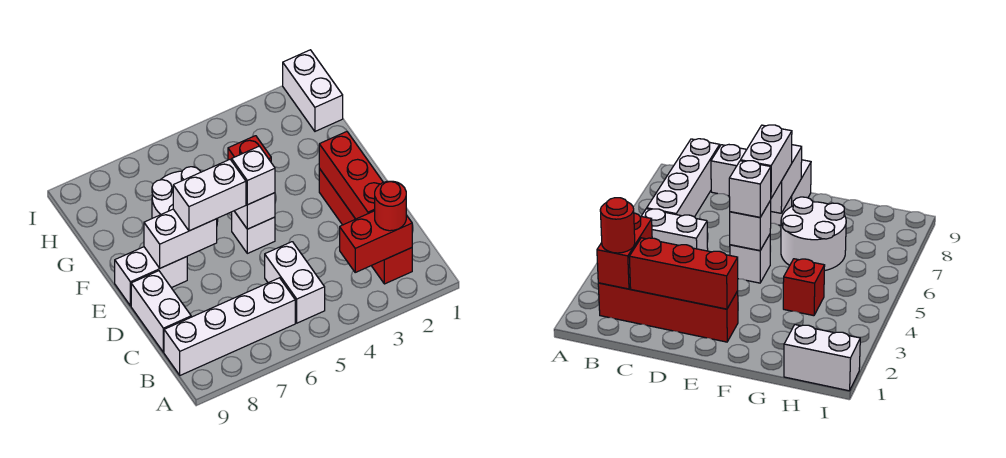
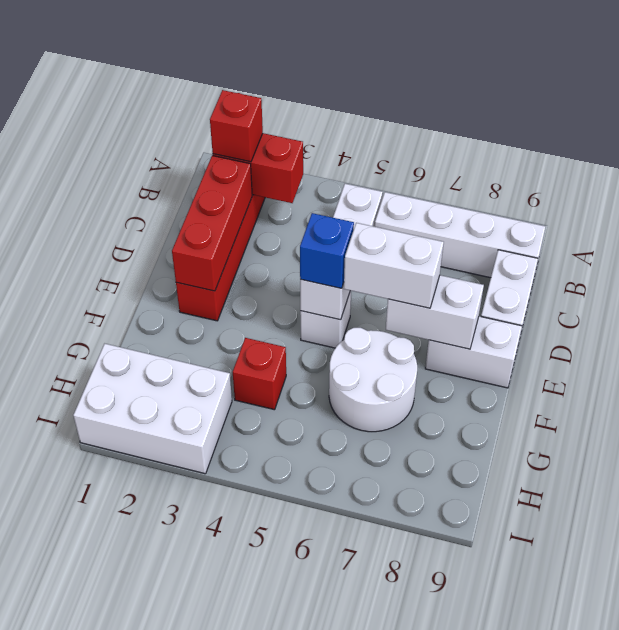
red 1x1 round brick [375,181,406,231] -> red 1x1 brick [210,90,263,162]
white 1x1 brick [232,146,275,205] -> blue 1x1 brick [300,213,354,288]
white 1x2 brick [283,50,343,131] -> white 2x3 brick [73,344,232,474]

